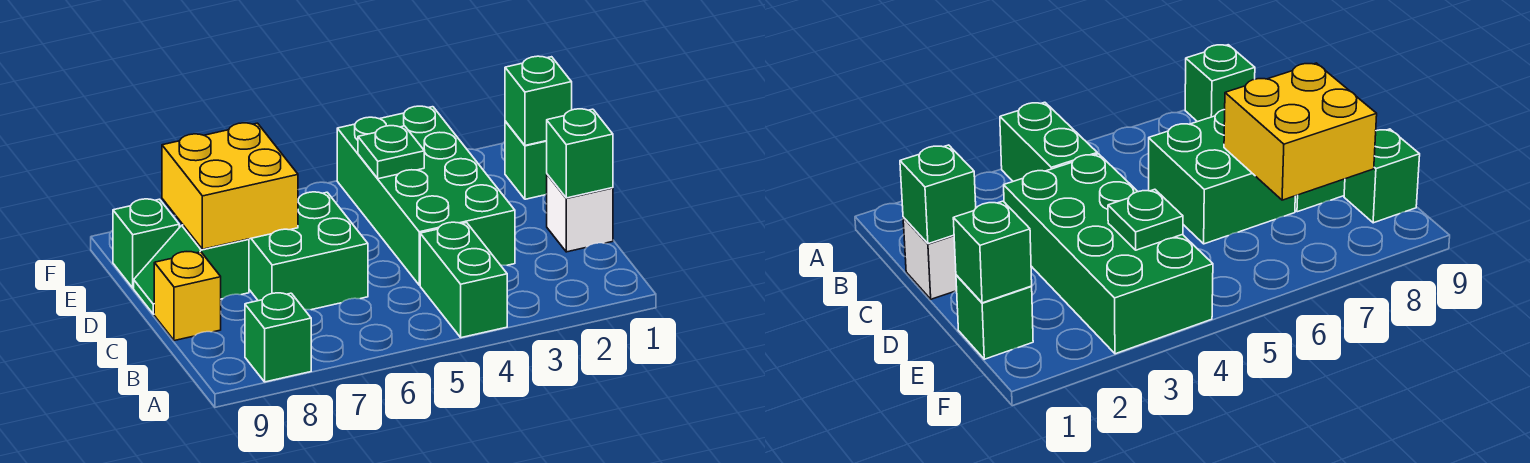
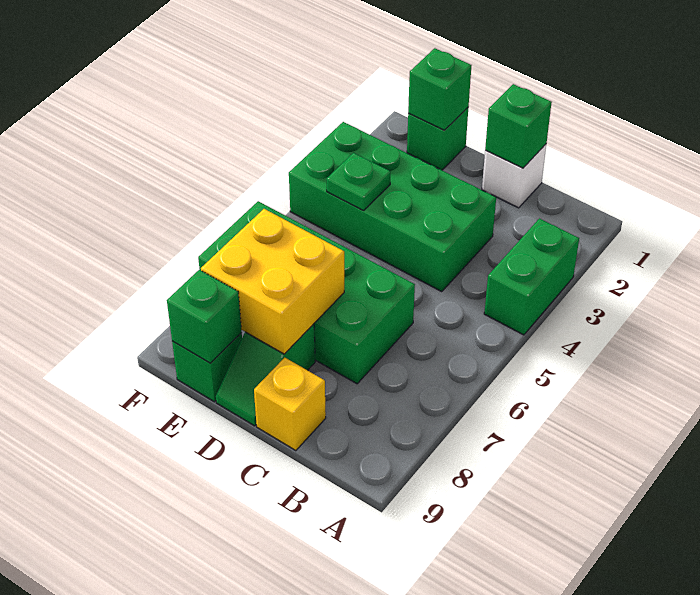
green 1x2 brick [420,222,507,338] -> green 1x2 brick turned to [484,219,579,335]
green 1x1 brick [245,293,311,382] -> green 1x1 brick moved to [167,270,242,363]
green 2x2 brick [249,192,368,310] -> green 2x4 brick [198,201,415,384]

